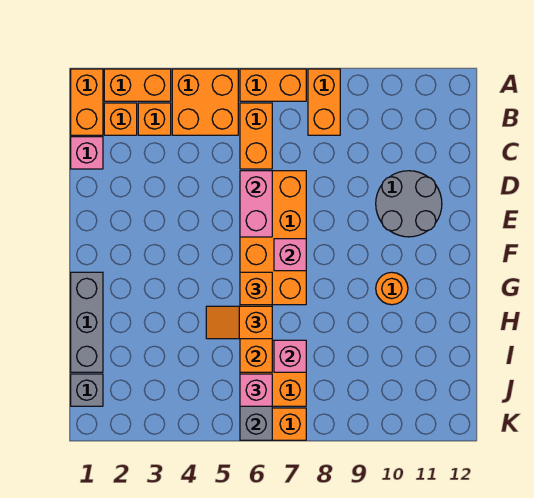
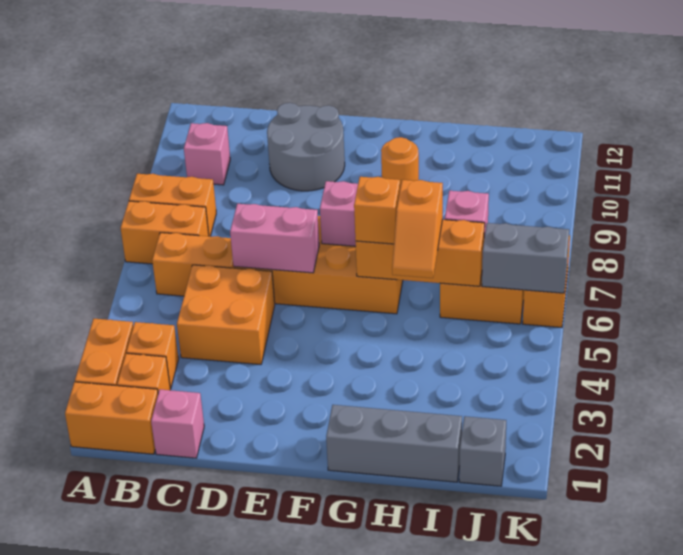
orange 2x2 brick [172,69,238,135] -> orange 2x2 brick moved to [177,265,275,365]
orange 1x2 brick [240,69,306,101] -> orange 1x2 brick turned to [121,201,209,264]
pink 1x1 brick [240,374,272,406] -> pink 1x1 brick moved to [184,123,230,185]

